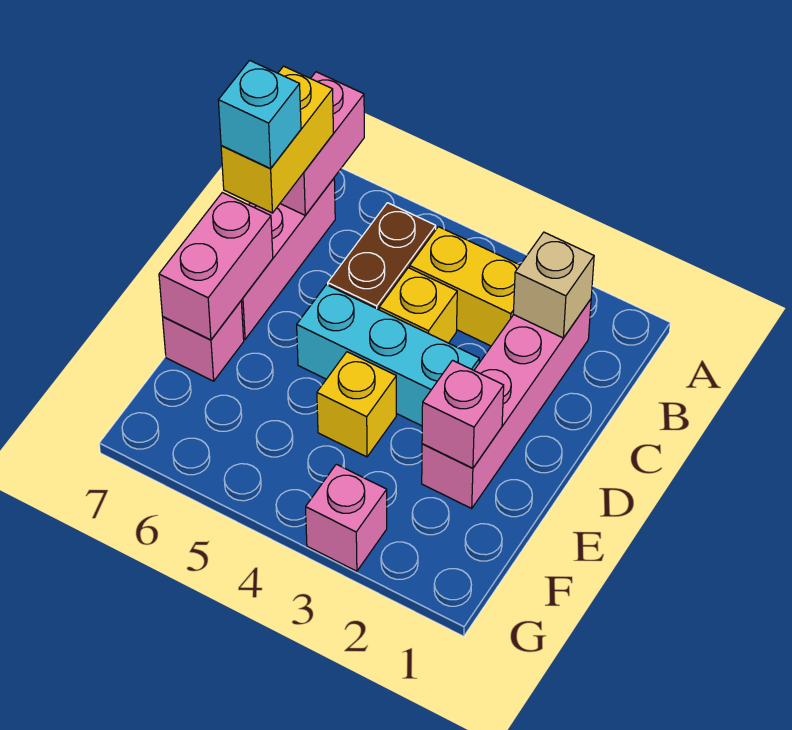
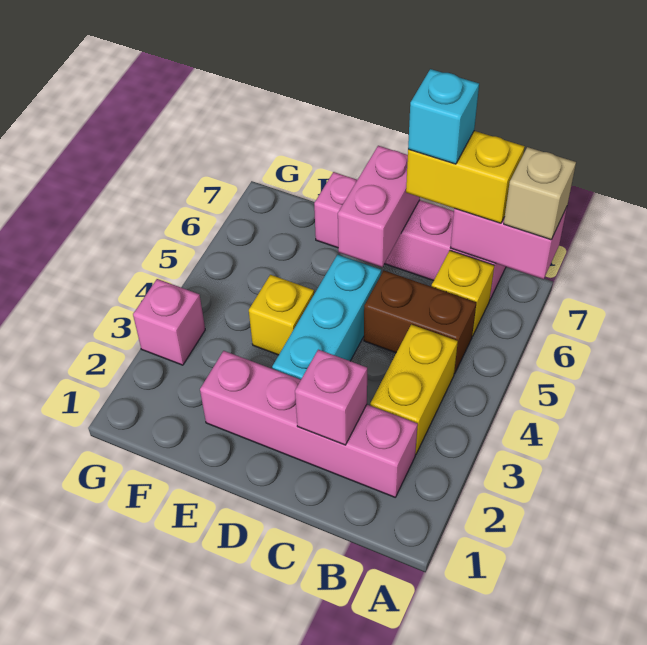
tan 1x1 brick [513,232,594,338] -> tan 1x1 brick moved to [504,147,576,240]
yellow 1x1 brick [379,268,457,343] -> yellow 1x1 brick moved to [432,251,494,336]
pink 1x2 brick [159,193,273,340] -> pink 1x2 brick turned to [338,146,420,267]
pink 1x1 brick [422,360,504,468] -> pink 1x1 brick moved to [295,350,367,445]

